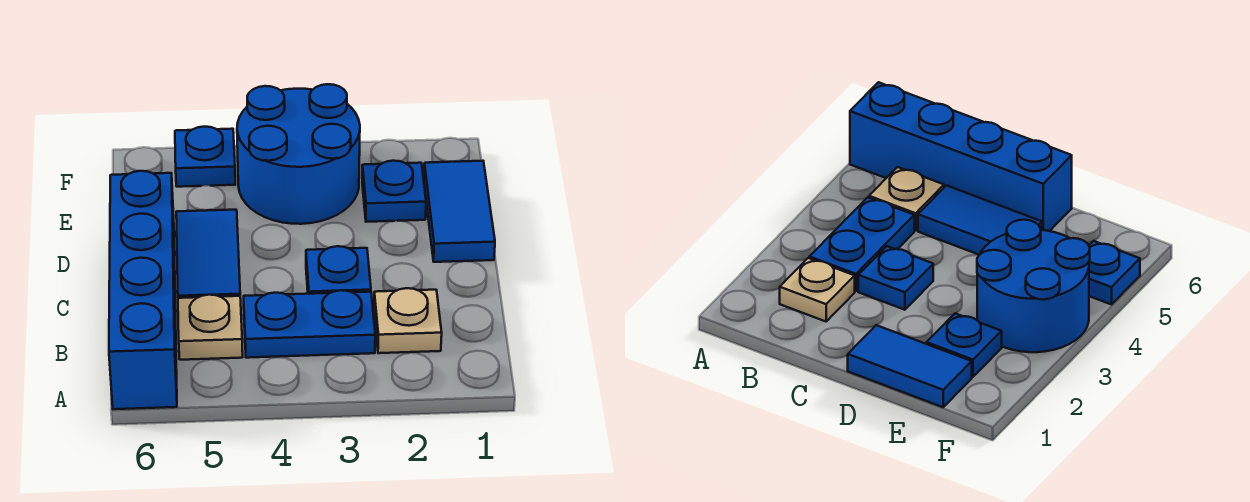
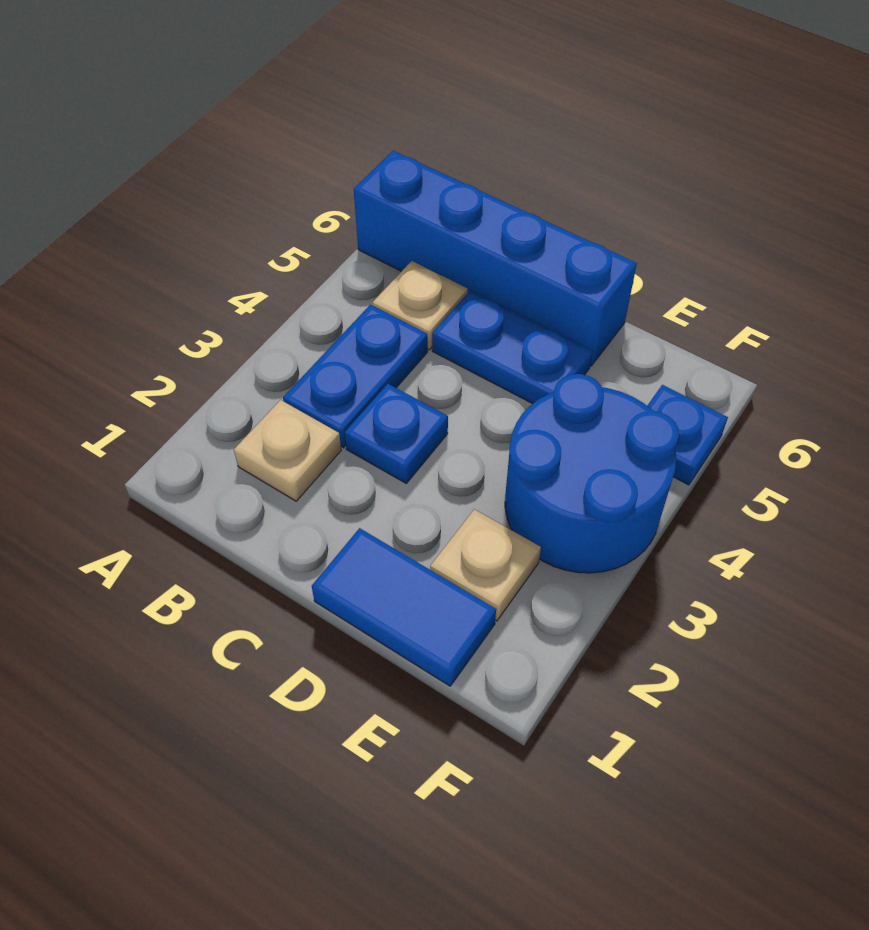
blue 1x2 tile [176,210,240,298] -> blue 1x2 plate [432,290,593,404]
blue 1x1 plate [362,161,426,222] -> tan 1x1 plate [430,509,541,621]

